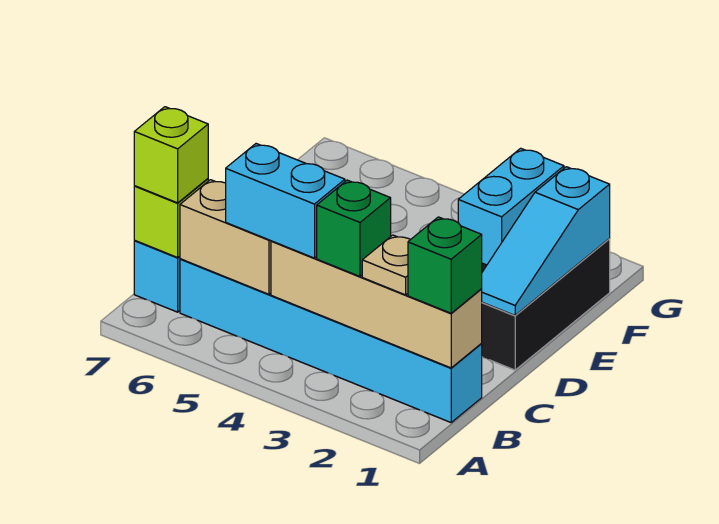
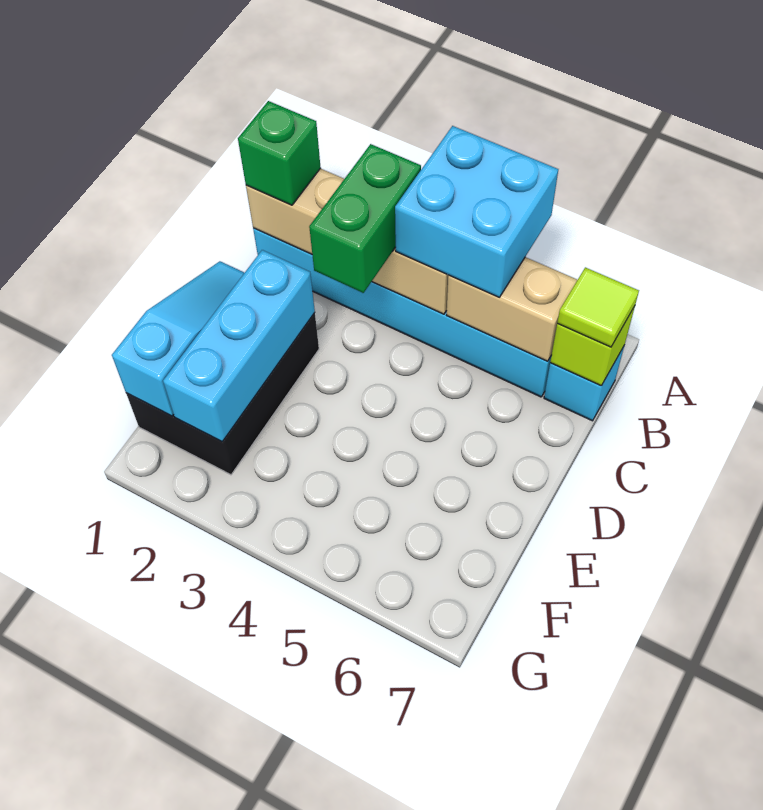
tan 1x1 plate [362,235,410,295] -> none
green 1x1 brick [317,180,391,276] -> green 1x2 brick [309,144,421,293]
cyan 1x2 brick [226,144,345,258] -> cyan 2x2 brick [395,126,558,297]
lime 1x1 brick [134,107,208,203] -> lime 1x1 tile [557,267,639,347]
cyan 1x2 brick [458,148,564,265] -> cyan 1x3 brick [163,250,315,442]

